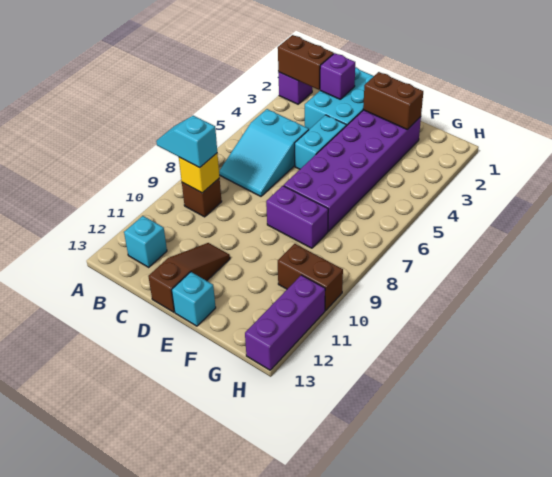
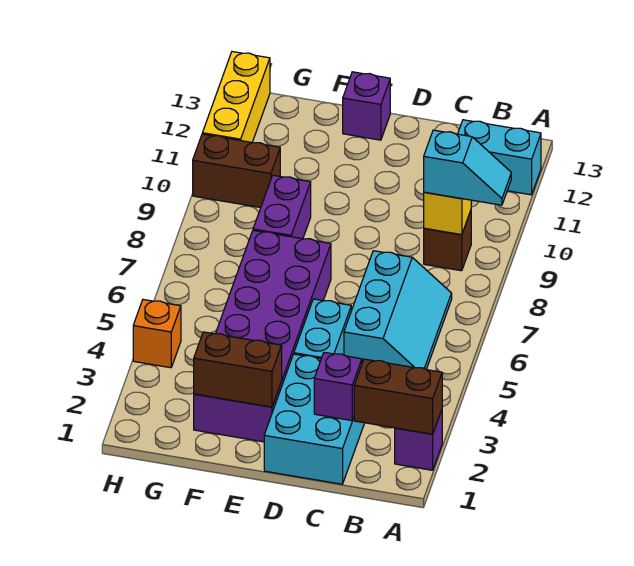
cyan 2x3 slope [219,109,309,196] -> cyan 2x3 slope turned to [344,251,452,369]
cyan 1x1 brick [124,216,167,267] -> cyan 1x2 brick [458,120,541,195]
brown 1x3 slope [148,243,230,312] -> none
purple 1x2 brick [266,186,328,248] -> purple 1x2 brick turned to [253,175,311,239]
cyan 1x1 brick [172,272,216,326] -> purple 1x1 brick [343,72,390,140]
none -> orange 1x1 brick [133,300,181,368]
purple 1x3 brick [245,275,325,370] -> yellow 1x3 brick [202,52,270,142]

